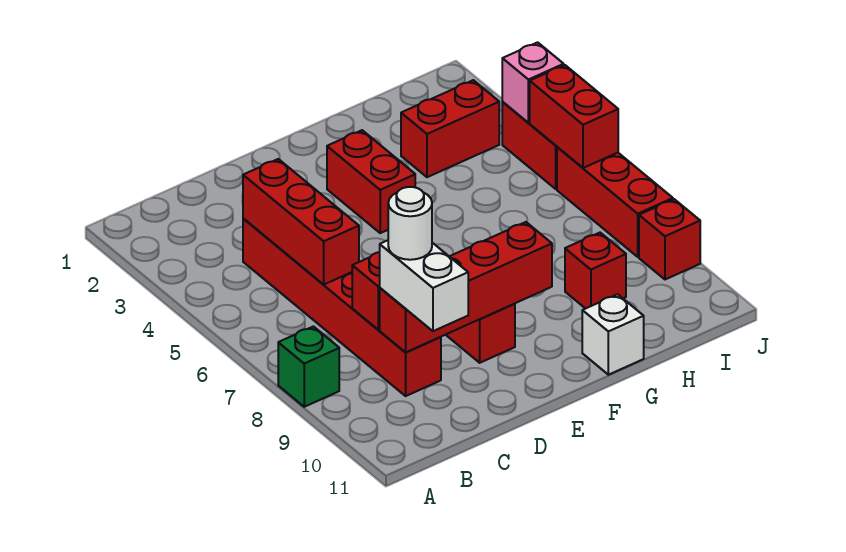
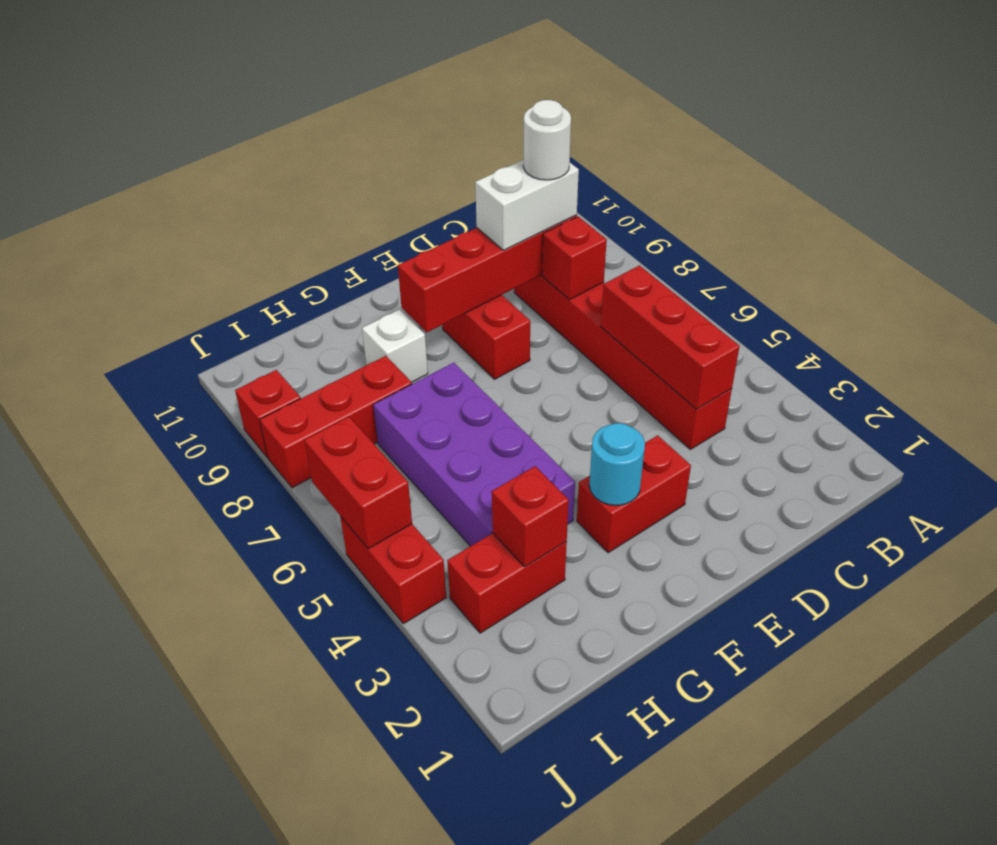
green 1x1 brick [278,326,339,407] -> none
white 1x2 brick [380,240,468,331] -> white 1x2 brick turned to [475,160,579,250]
red 1x2 brick [327,130,415,233] -> red 1x2 brick turned to [577,435,691,553]
none -> cyan 1x1 round brick [589,423,645,505]
none -> purple 2x4 brick [373,363,575,546]
white 1x1 brick [582,294,644,375] -> white 1x1 brick moved to [362,309,428,382]
red 1x1 brick [565,233,626,309] -> red 1x1 brick moved to [492,466,569,567]
pink 1x1 brick [502,42,564,123] -> none
red 1x3 brick [557,147,673,257] -> red 1x3 brick turned to [260,356,412,488]

